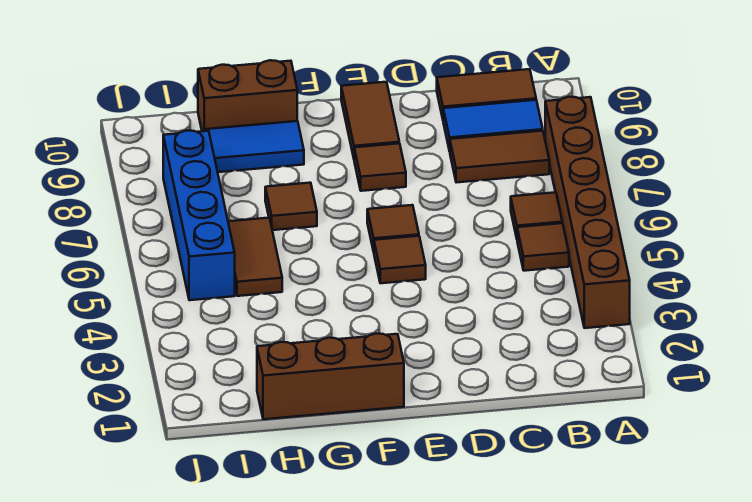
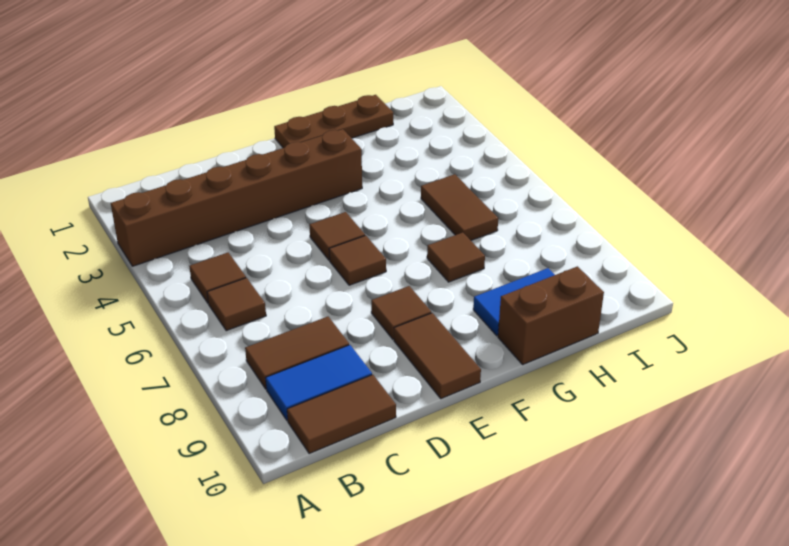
brown 1x6 brick [545,97,630,328] -> brown 1x6 brick turned to [111,129,362,266]
brown 1x3 brick [257,333,404,419] -> brown 1x3 plate [274,95,393,148]
blue 1x4 brick [163,130,235,300] -> none

